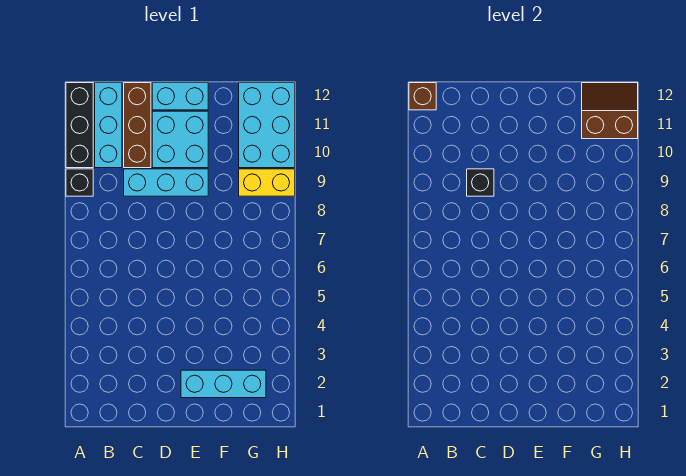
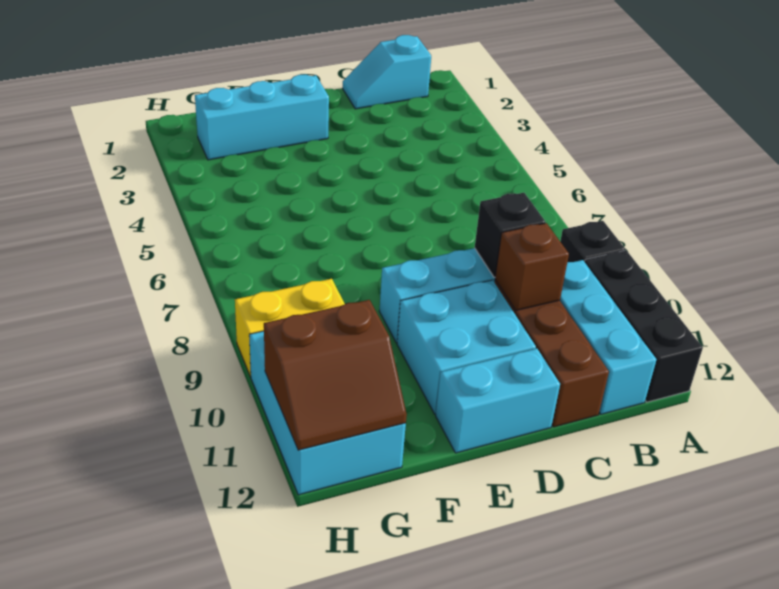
brown 1x1 brick [409,83,436,110] -> brown 1x1 brick moved to [495,223,569,310]
none -> cyan 1x2 slope [343,35,431,109]

